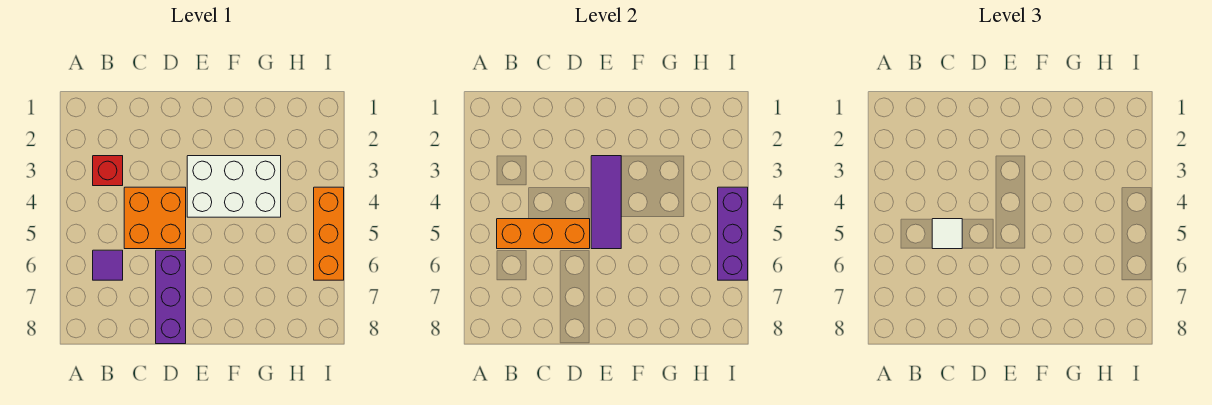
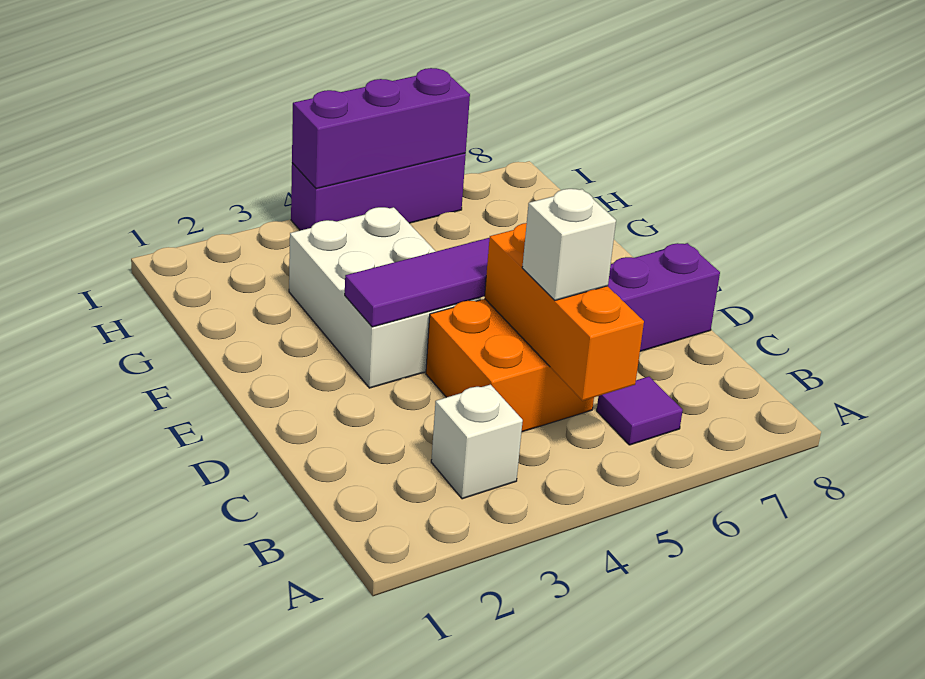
red 1x1 brick [93,156,123,186] -> white 1x1 brick [431,385,523,499]
white 1x1 tile [932,219,962,249] -> white 1x1 brick [522,189,616,300]
orange 1x3 brick [314,187,344,280] -> purple 1x3 brick [291,153,466,230]

